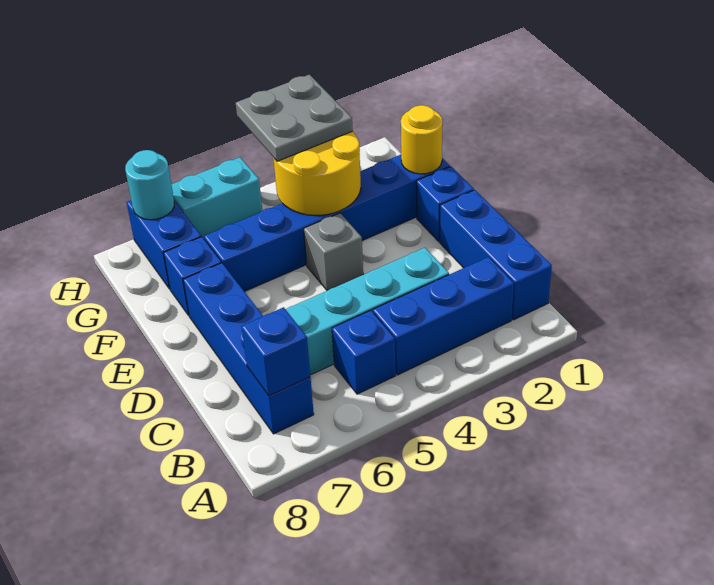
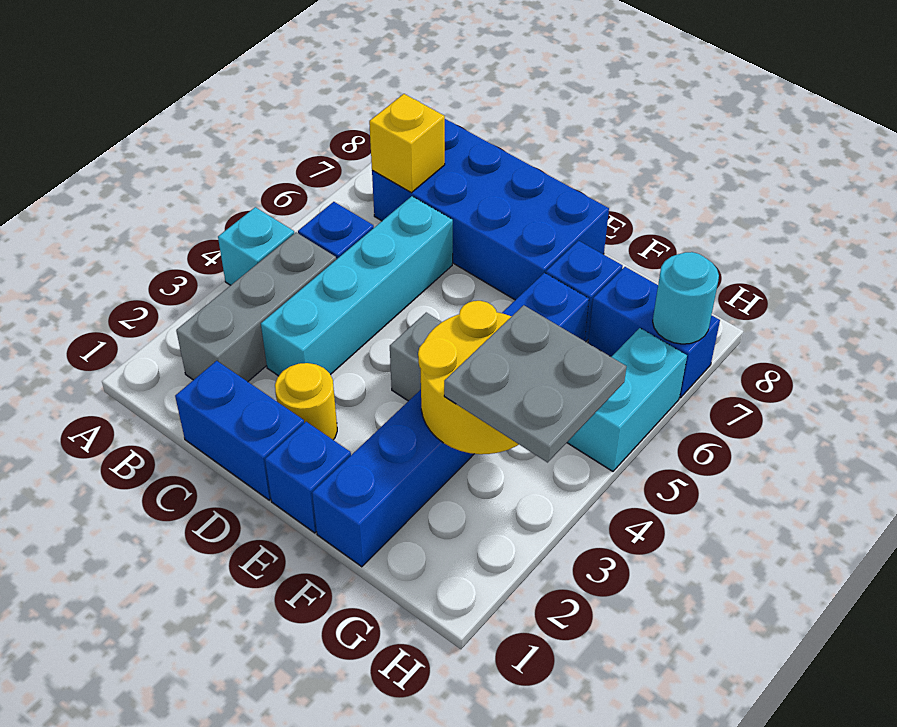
none -> cyan 1x1 brick [218,207,294,285]
blue 1x3 brick [440,190,552,320] -> blue 1x2 brick [175,361,304,500]
blue 1x3 brick [373,257,514,375] -> grey 1x3 brick [176,233,336,382]
blue 1x4 brick [183,263,314,434] -> blue 2x4 brick [372,119,609,300]
blue 1x1 brick [241,307,310,396] -> yellow 1x1 brick [369,94,445,193]
yellow 1x1 round brick [401,105,442,174] -> yellow 1x1 round brick moved to [275,363,337,440]

